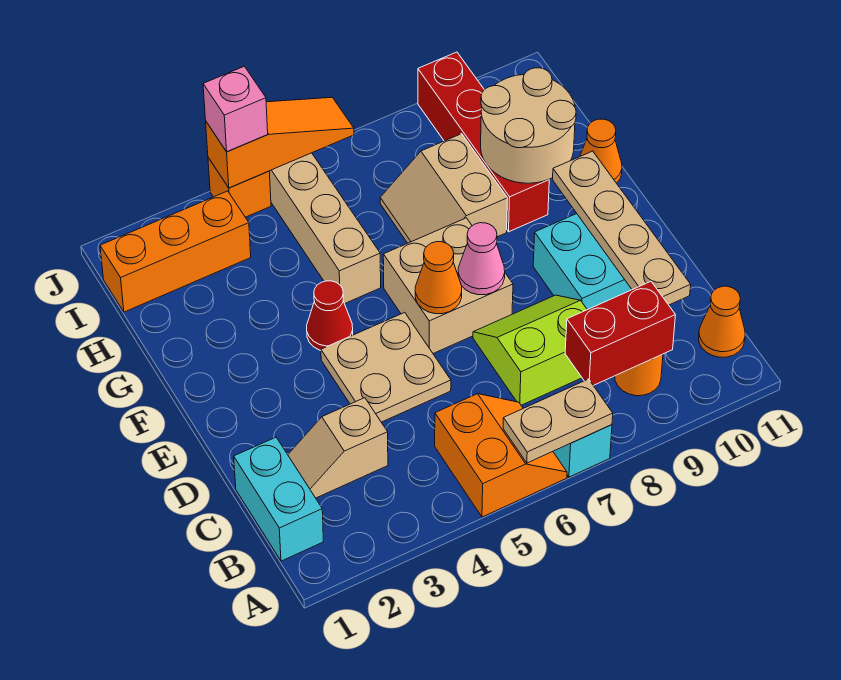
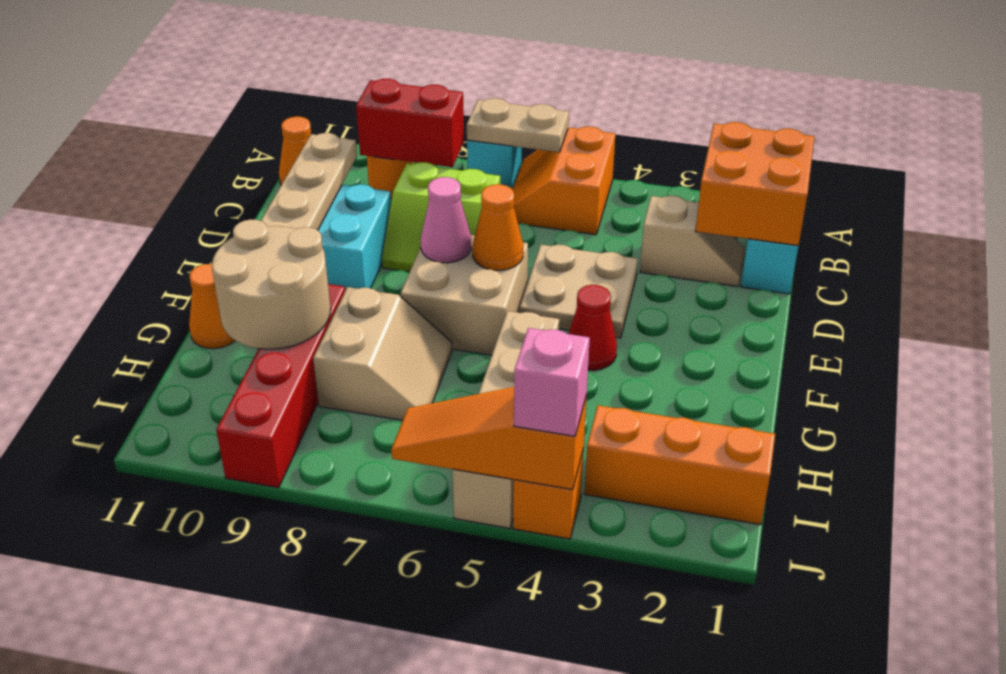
none -> orange 2x2 brick [696,122,815,246]

